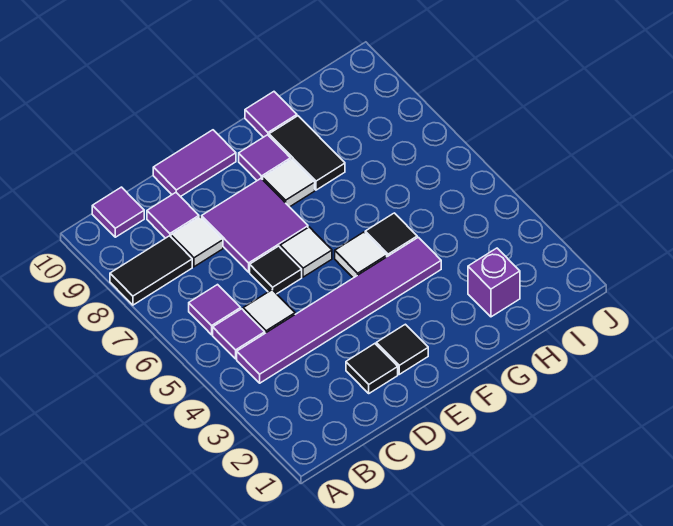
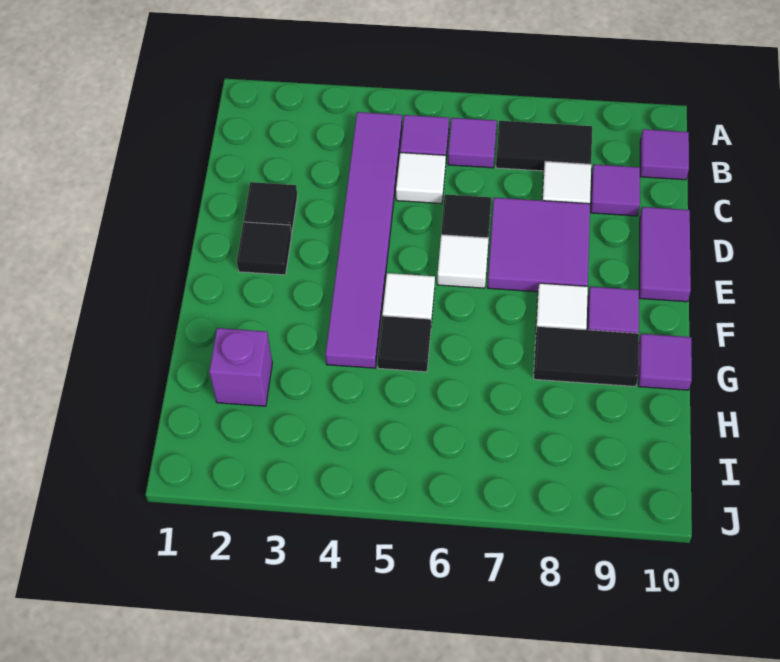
black 1x2 tile [110,236,192,305] -> black 1x2 tile turned to [496,121,592,171]

